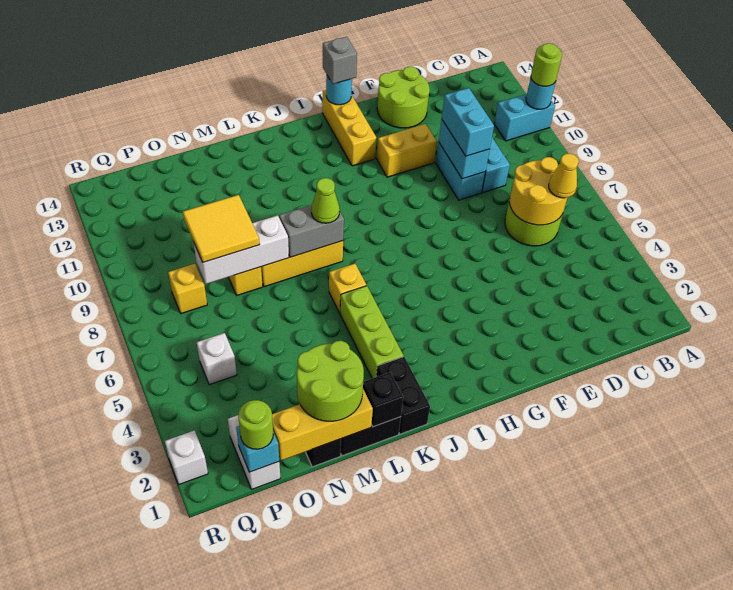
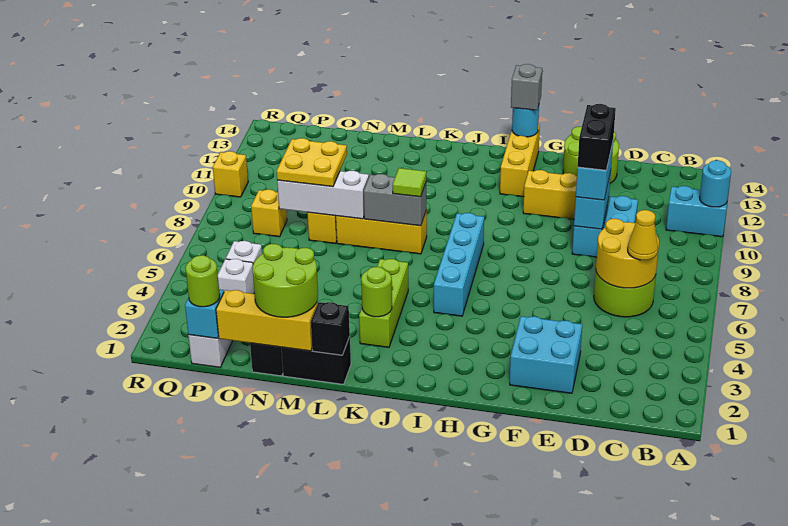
lime 1x1 round brick [531,43,562,86] -> lime 1x1 round brick moved to [361,267,392,317]
none -> cyan 2x2 brick [510,316,582,393]
none -> cyan 1x4 brick [434,213,484,316]
black 1x2 brick [376,357,430,434] -> black 1x2 brick moved to [578,104,616,170]
yellow 1x1 brick [329,264,366,313] -> yellow 1x1 brick moved to [213,151,248,197]
lime 1x1 cone [311,178,340,223] -> lime 1x1 tile [393,168,426,197]
yellow 2x2 tile [183,195,259,262] -> yellow 2x2 plate [277,138,347,187]
white 1x1 brick [165,430,208,484] -> white 1x1 brick moved to [218,259,254,294]

